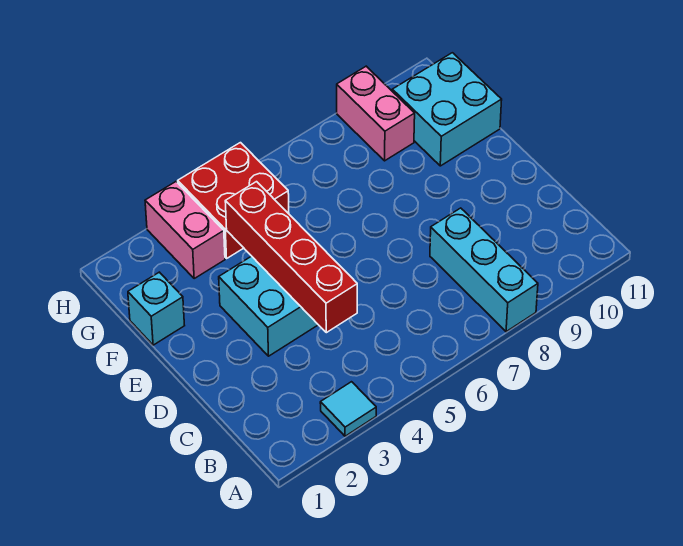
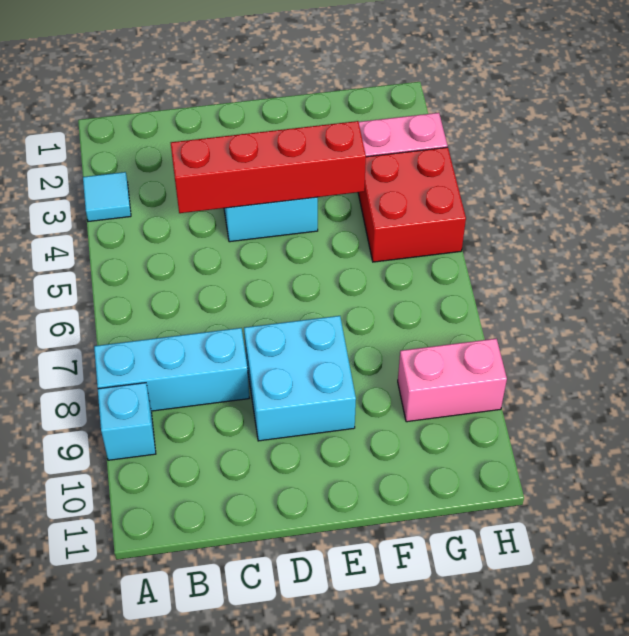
cyan 1x1 brick [128,272,185,345] -> cyan 1x1 brick moved to [98,383,156,460]
cyan 2x2 brick [392,53,502,166] -> cyan 2x2 brick moved to [244,316,356,441]

